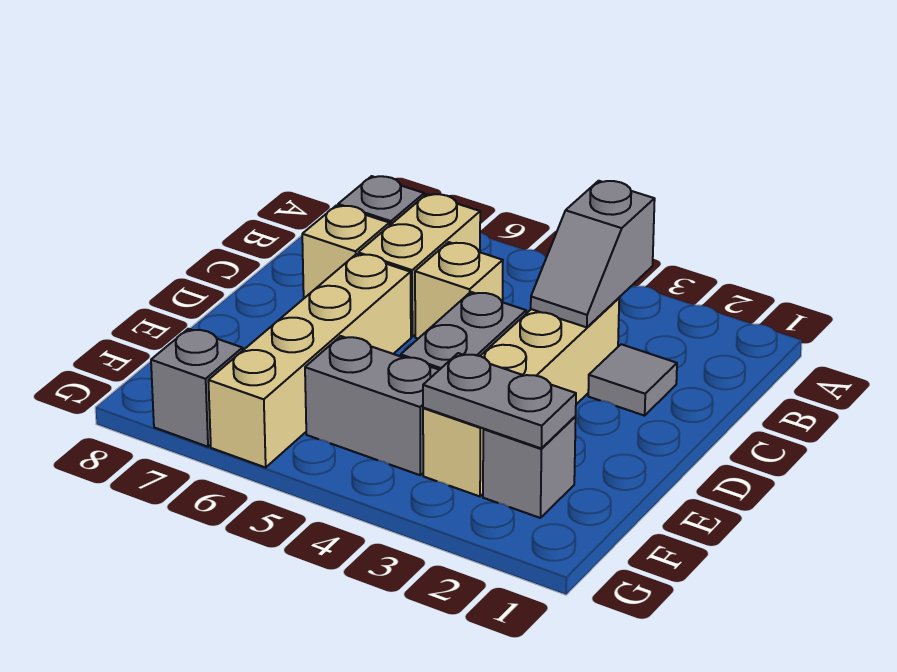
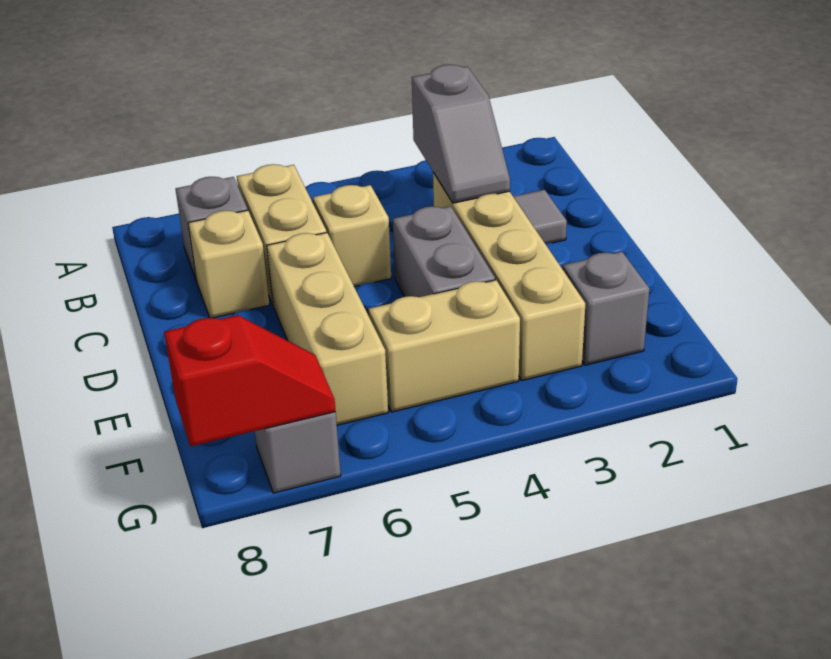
tan 1x4 brick [208,254,411,467] -> tan 1x3 brick [267,233,388,425]
grey 1x2 plate [423,353,576,448] -> none
grey 1x2 brick [305,336,439,475] -> tan 1x2 brick [369,280,520,412]
none -> red 1x2 slope [164,315,336,446]

